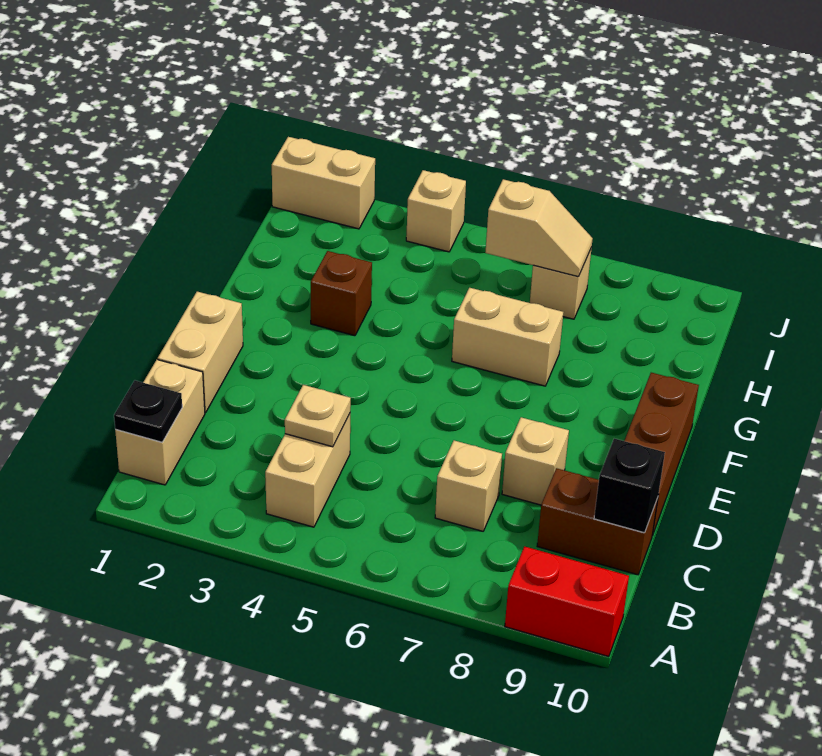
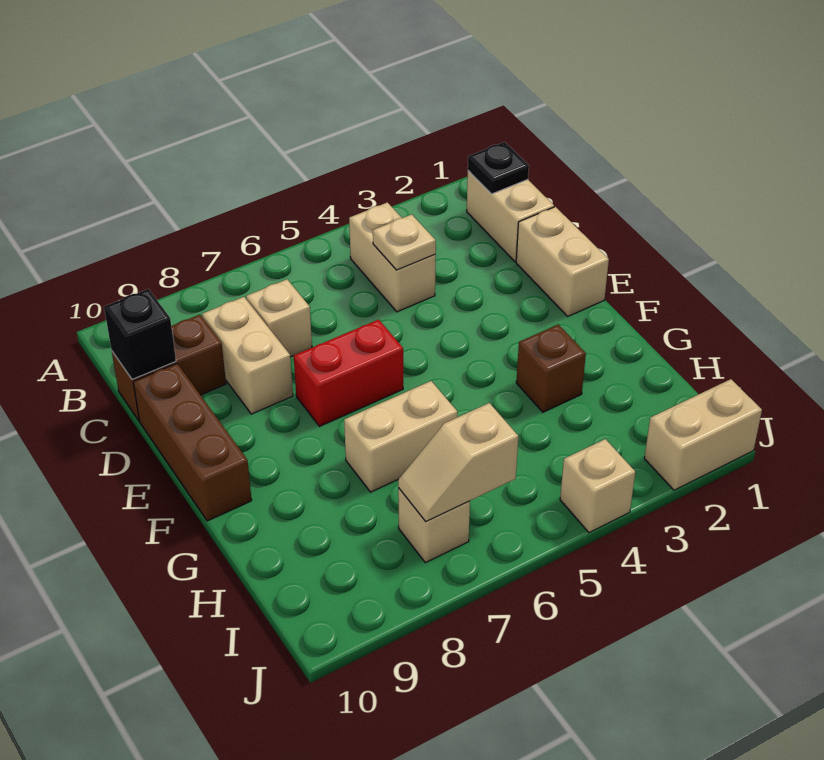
red 1x2 brick [505,546,629,657] -> red 1x2 brick moved to [294,320,403,426]
tan 1x1 brick [502,417,569,505] -> tan 1x2 brick [202,297,293,414]

